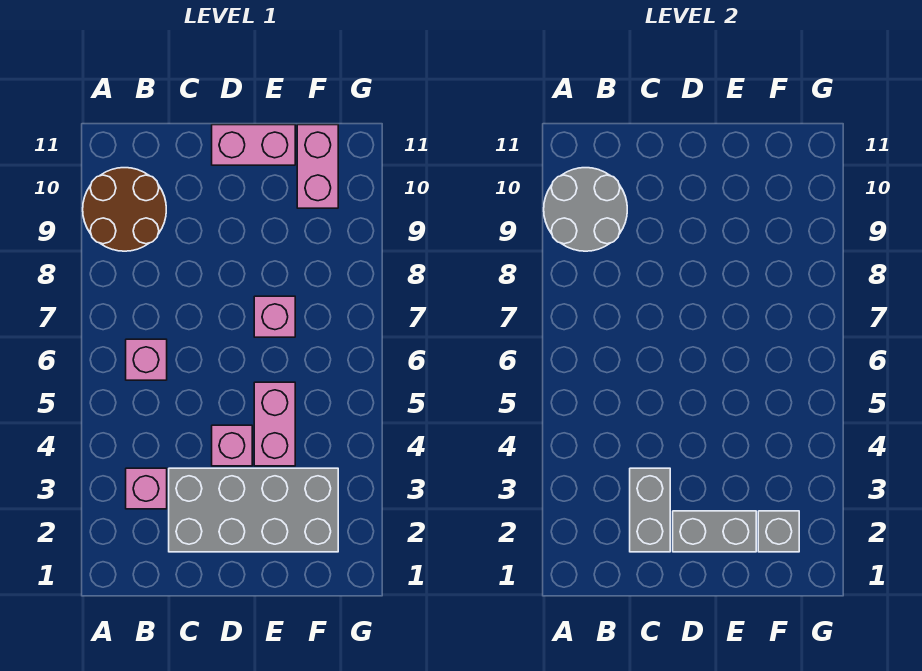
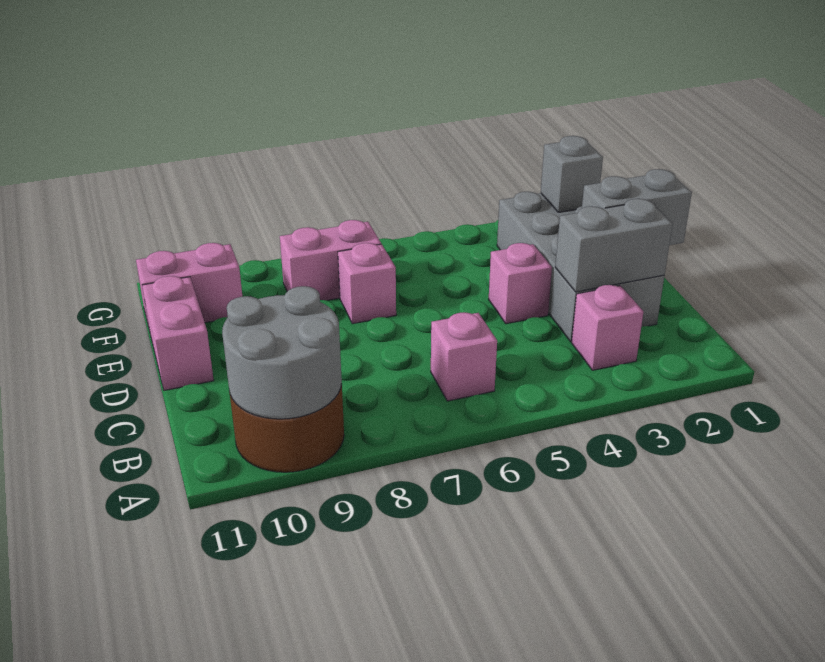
grey 1x2 brick [673,511,756,552] -> grey 1x2 brick turned to [582,169,692,245]
pink 1x2 brick [254,382,295,466] -> pink 1x2 brick moved to [280,220,381,300]

